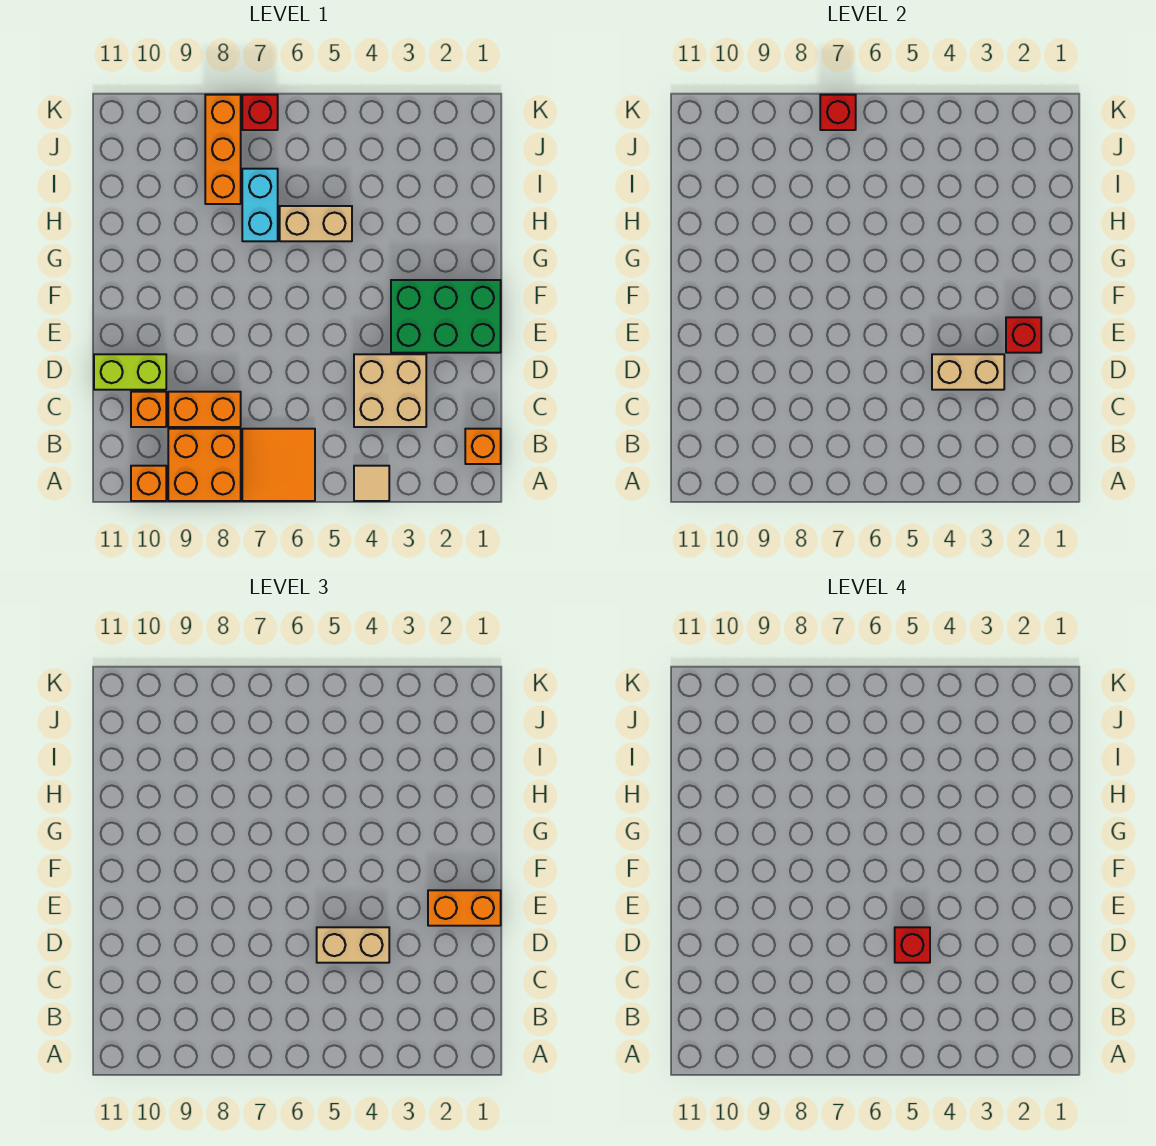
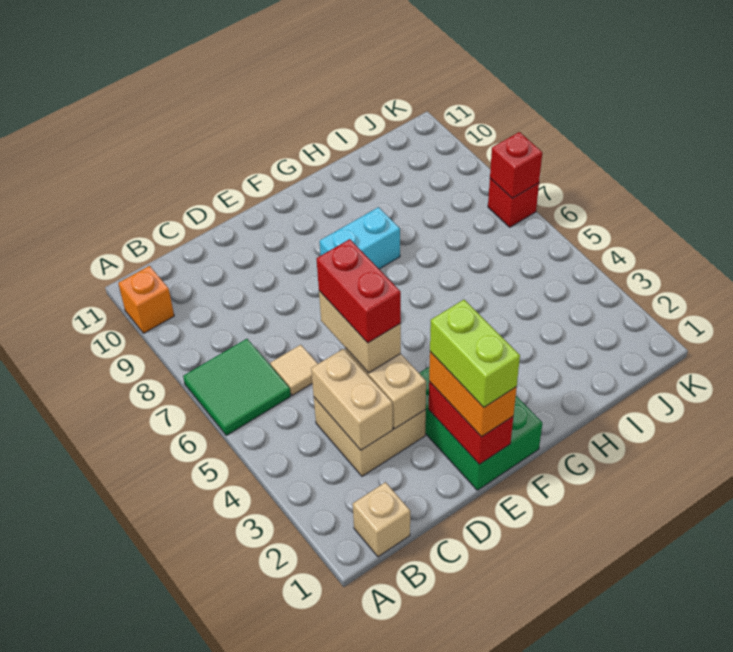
tan 1x1 tile [354,466,389,501] -> tan 1x1 tile moved to [270,345,318,395]
orange 2x2 tile [242,429,315,501] -> green 2x2 tile [183,339,291,435]
orange 2x2 brick [168,429,241,501] -> none
orange 1x1 brick [465,429,501,464] -> tan 1x1 brick [353,482,410,557]
orange 1x2 brick [168,392,241,427] -> none
orange 1x1 brick [131,392,166,427] -> none
red 1x1 brick [895,927,930,963] -> red 1x2 brick [317,239,401,343]
lime 1x2 brick [94,354,166,390] -> lime 1x2 brick moved to [430,300,520,407]
red 1x1 brick [1006,317,1041,353] -> red 1x2 brick [429,382,513,464]
tan 1x2 brick [280,206,352,241] -> tan 1x2 brick moved to [311,349,393,450]
cyan 1x2 brick [242,169,278,241] -> cyan 1x2 brick moved to [320,207,400,269]
orange 1x3 brick [205,95,241,204] -> none

